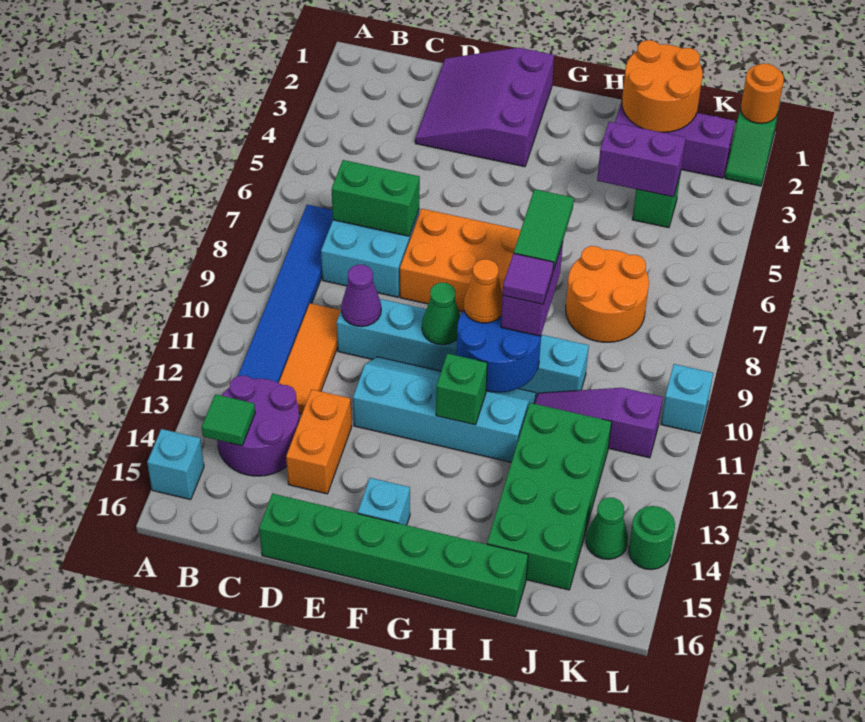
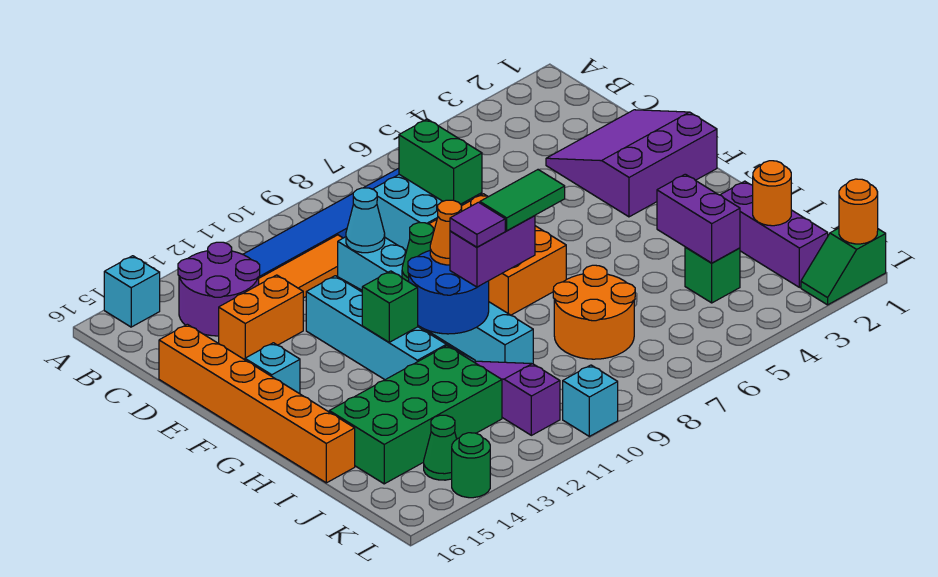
green 1x1 tile [202,394,255,446] -> none
purple 1x1 cone [341,265,381,327] -> cyan 1x1 cone [346,188,385,253]
green 1x6 brick [259,493,528,617] -> orange 1x6 brick [159,324,355,483]
orange 2x2 round brick [622,40,703,132] -> orange 1x1 round brick [753,161,791,226]

